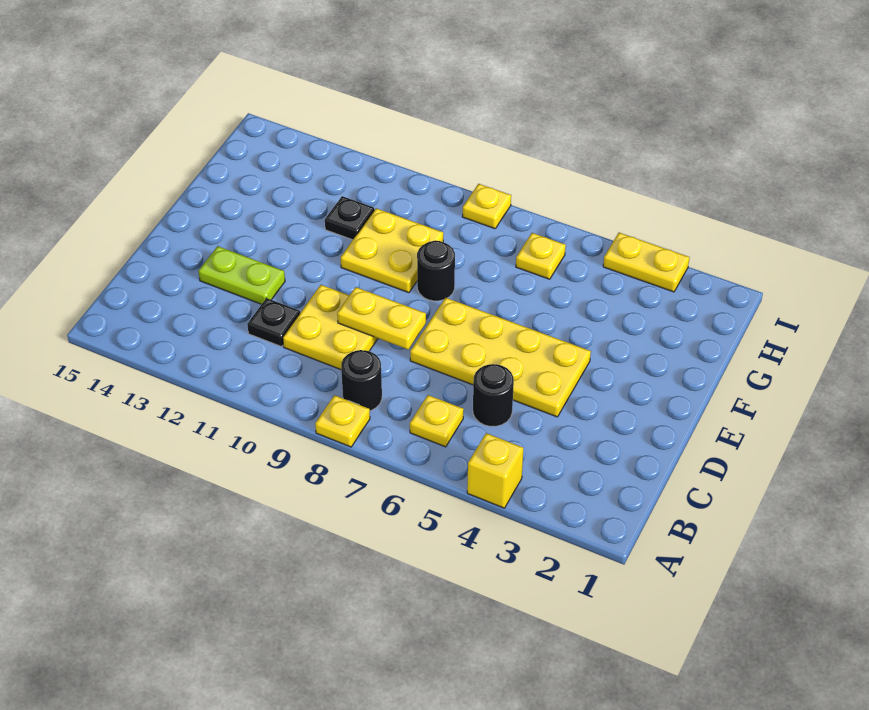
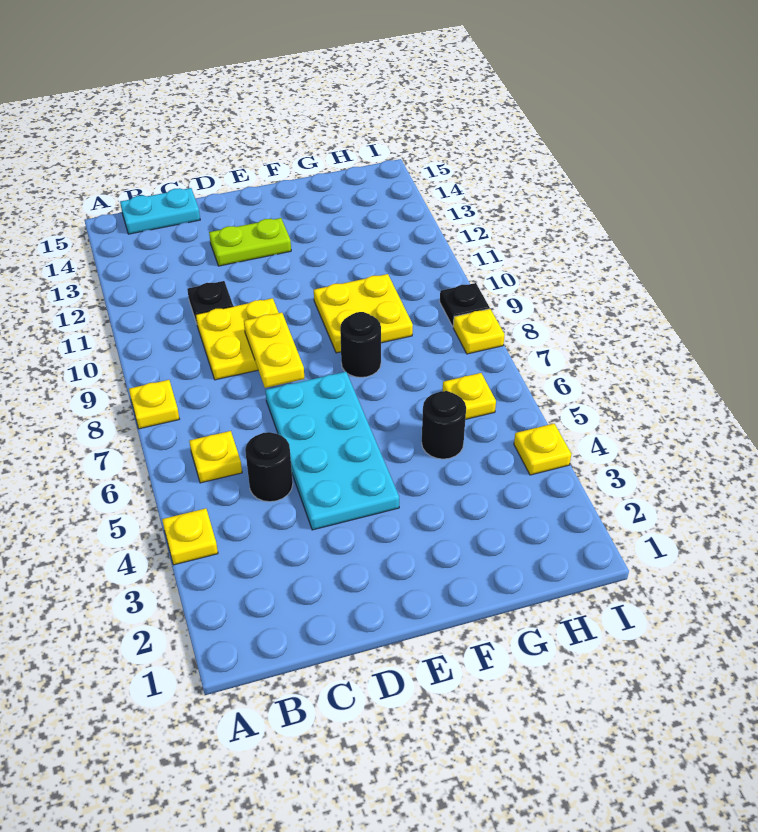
yellow 1x1 brick [467,433,524,508] -> yellow 1x1 plate [162,508,218,565]
black 1x1 round brick [341,350,382,411] -> black 1x1 round brick moved to [422,391,466,459]
none -> cyan 1x2 plate [120,188,200,234]
yellow 2x4 plate [410,298,591,417] -> cyan 2x4 plate [265,372,399,530]
lime 1x2 plate [199,246,285,304] -> lime 1x2 plate turned to [209,218,291,266]
black 1x1 plate [325,196,374,240] -> black 1x1 plate moved to [440,283,490,326]
yellow 1x2 plate [603,233,689,292] -> yellow 1x1 plate [514,424,571,475]

